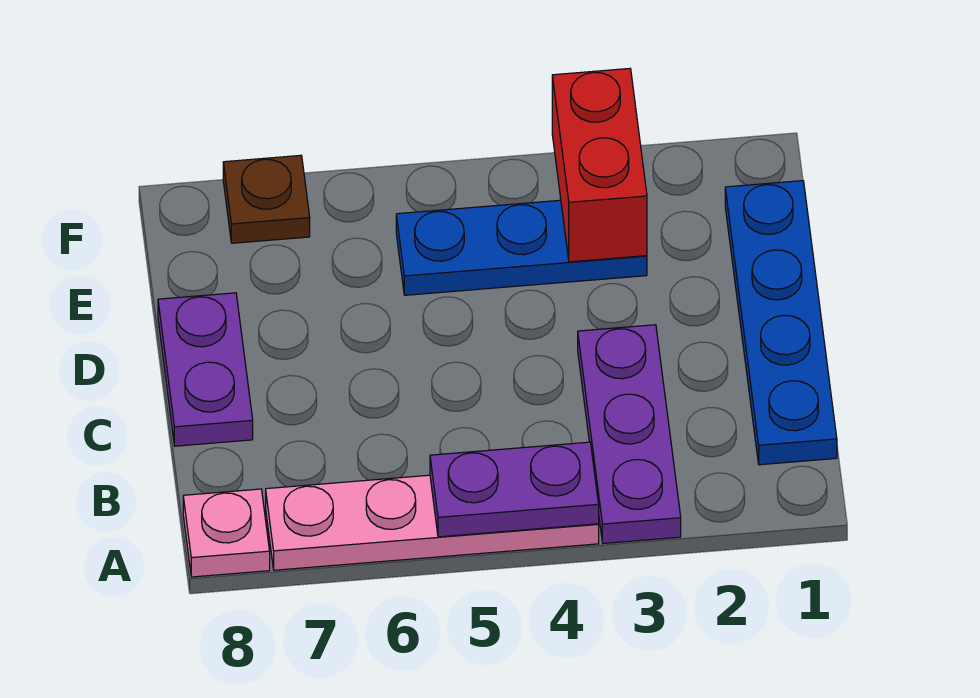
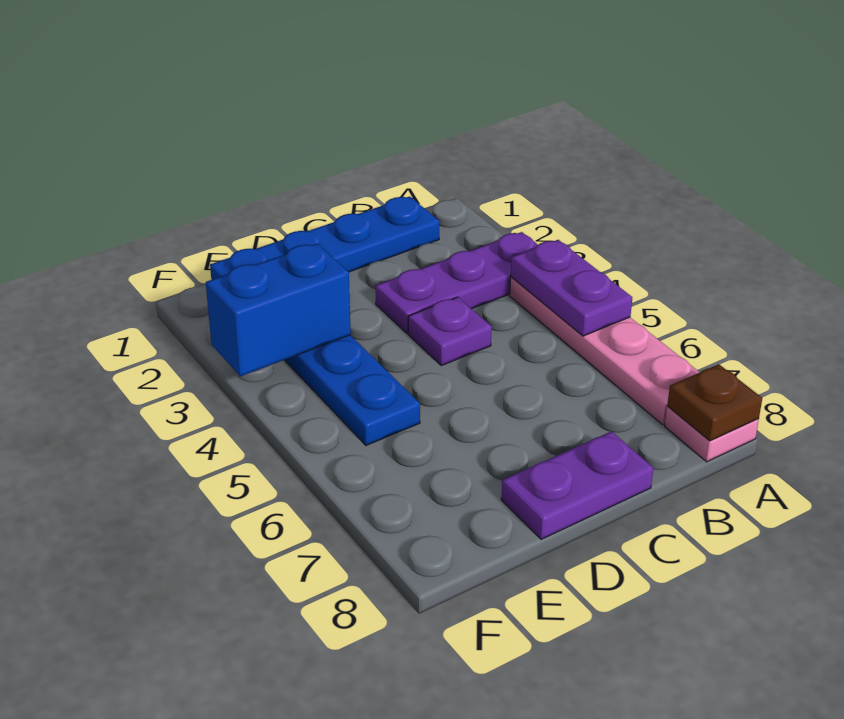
none -> purple 1x1 plate [408,297,492,366]
red 1x2 brick [552,68,647,262] -> blue 1x2 brick [206,243,351,376]
brown 1x1 plate [223,155,310,243] -> brown 1x1 plate moved to [667,364,762,441]

